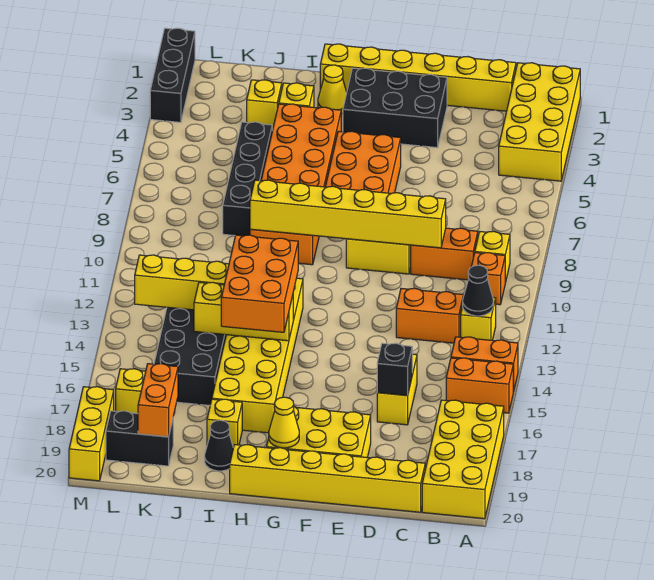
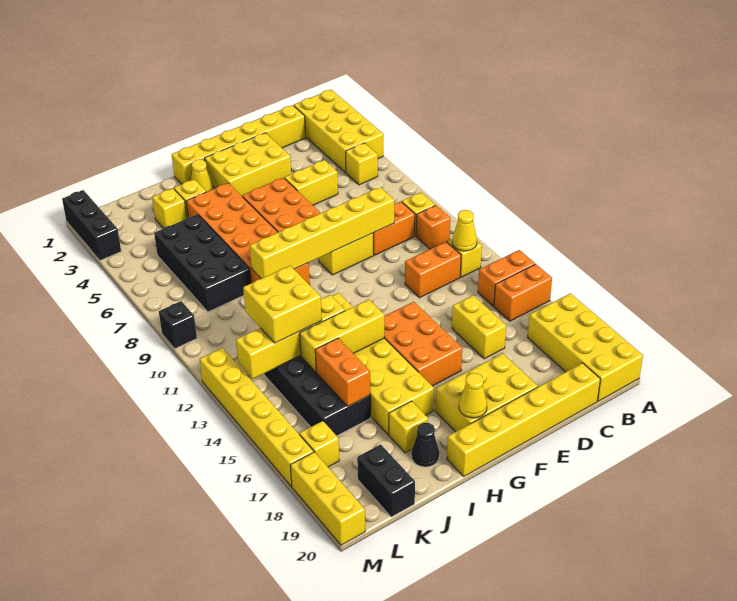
none -> yellow 1x1 brick [346,143,378,185]
black 1x1 cone [463,265,493,316] -> yellow 1x1 cone [452,210,477,251]
none -> yellow 1x2 brick [284,160,338,205]
black 1x1 brick [377,343,412,395] -> black 1x1 brick moved to [159,301,197,349]
black 2x3 brick [343,68,447,148] -> yellow 2x3 brick [205,133,291,196]
orange 2x3 brick [221,235,299,332] -> orange 2x3 brick moved to [384,302,462,386]
black 1x4 brick [223,122,272,236] -> black 2x4 brick [154,214,251,312]
none -> yellow 2x2 brick [243,266,322,343]
orange 1x2 brick [138,364,178,437] -> orange 1x2 brick moved to [315,338,370,406]
black 1x2 brick [106,411,173,466] -> black 1x2 brick turned to [357,444,415,517]
none -> yellow 1x6 brick [200,348,314,486]

